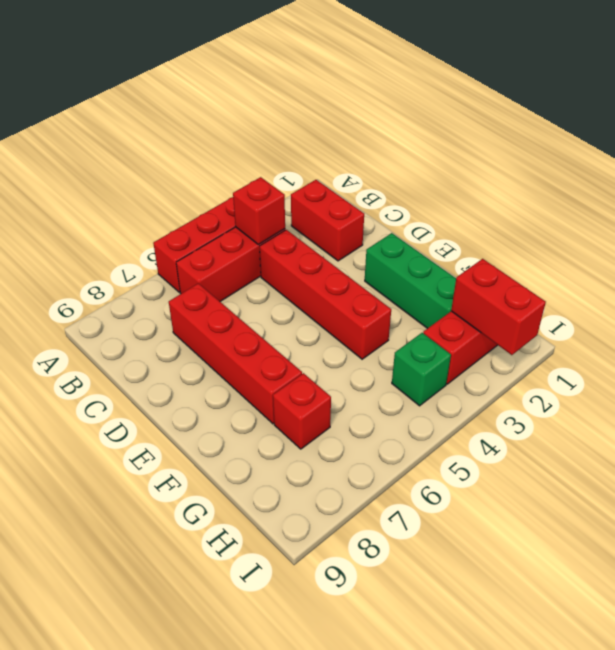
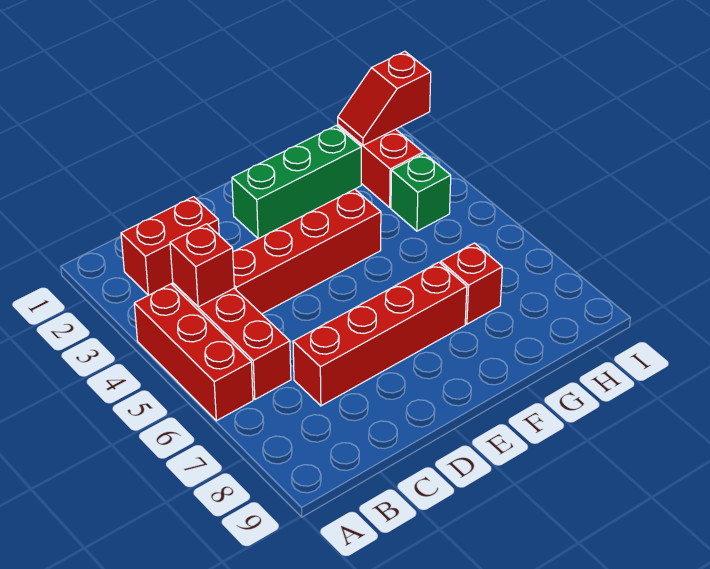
red 1x2 brick [451,259,546,355] -> red 1x2 slope [338,51,431,145]

